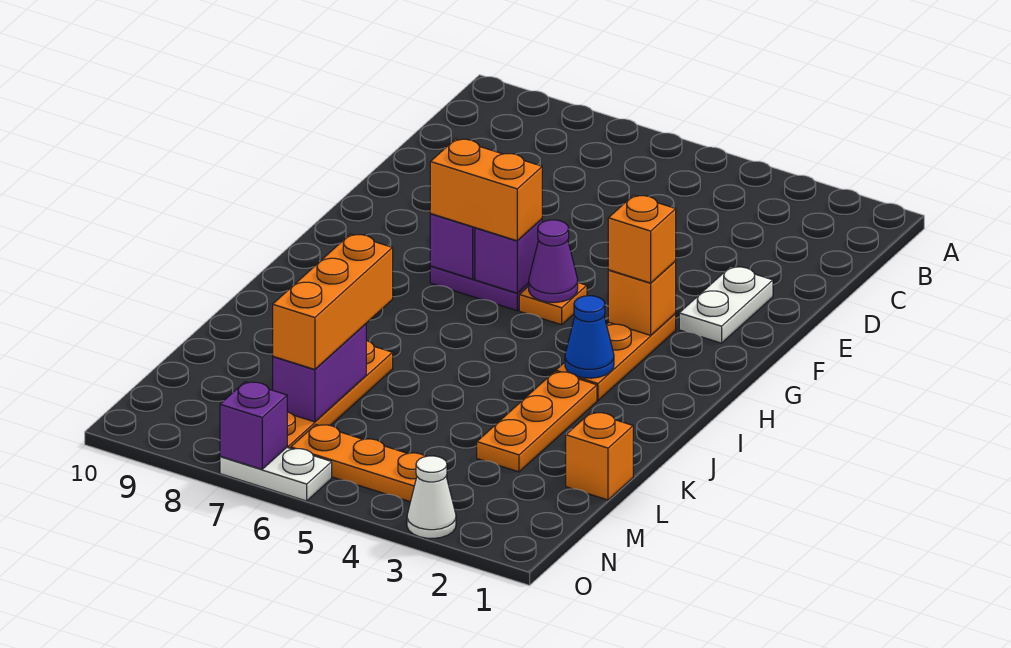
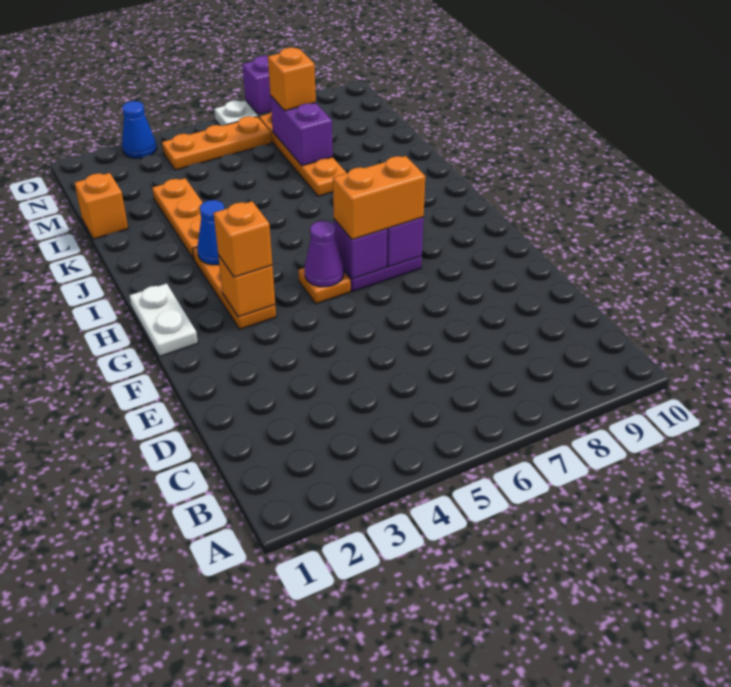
white 1x2 plate [679,267,773,343] -> white 1x2 plate moved to [129,283,198,356]
orange 1x3 brick [273,234,393,369] -> orange 1x1 brick [268,47,316,111]
white 1x1 cone [407,456,456,538] -> blue 1x1 cone [122,101,157,158]

